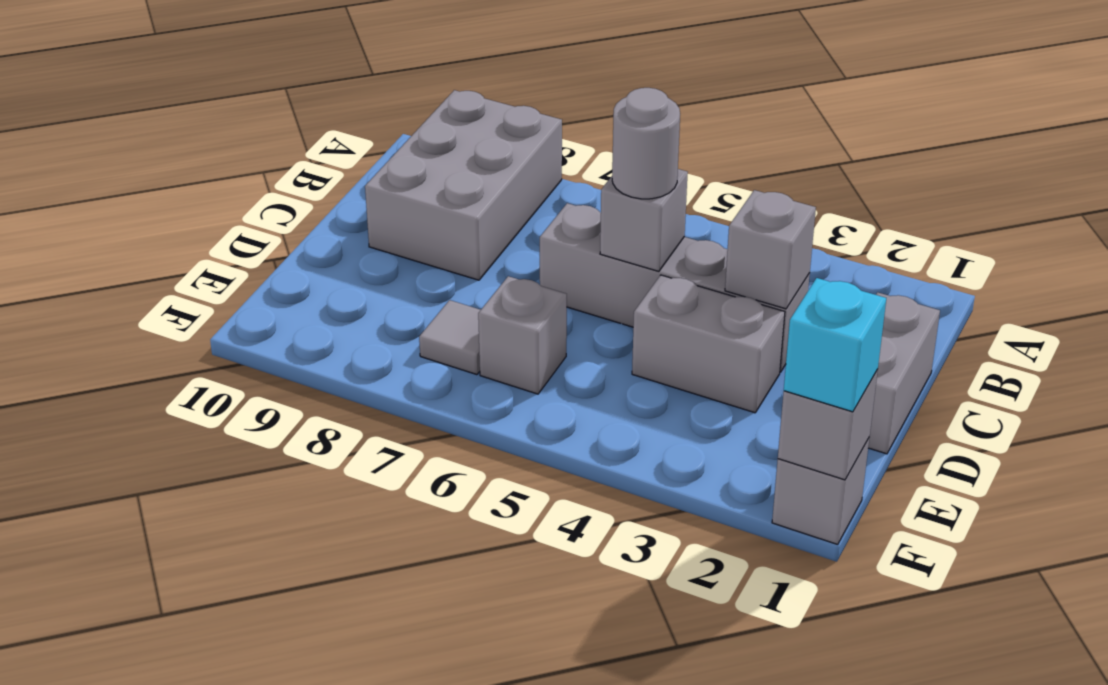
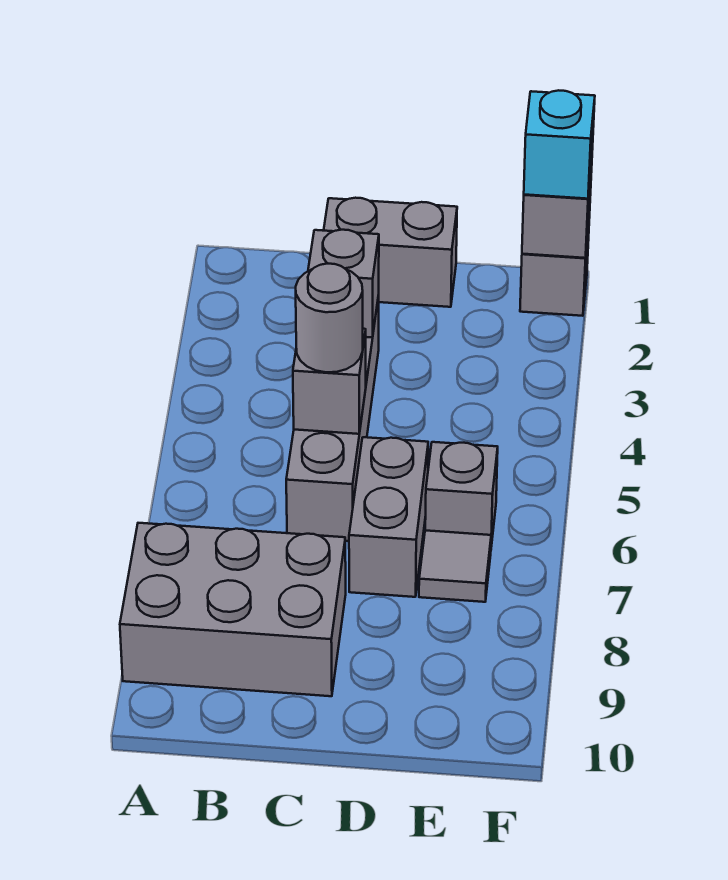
grey 1x2 brick [632,275,785,413] -> grey 1x2 brick moved to [349,437,428,597]

